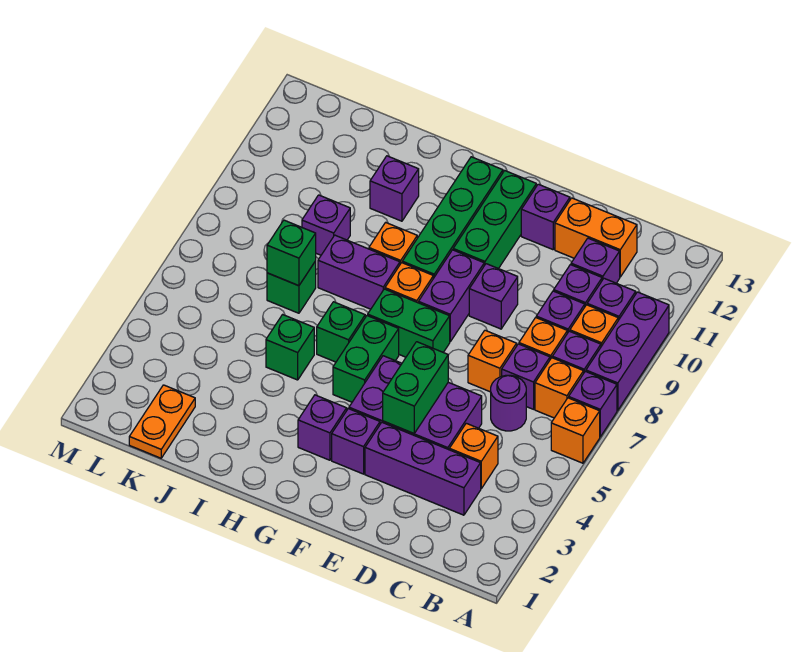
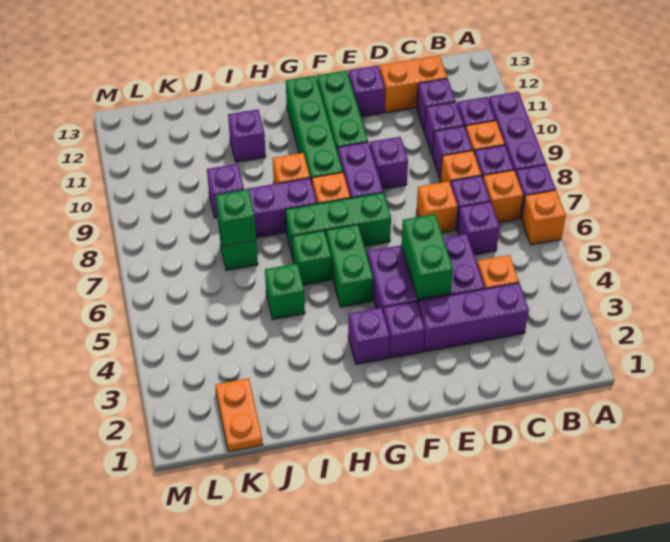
purple 1x1 round brick [491,375,526,431] -> purple 1x1 brick [457,201,500,255]
green 1x2 brick [368,289,450,357] -> green 1x3 brick [286,193,391,257]

